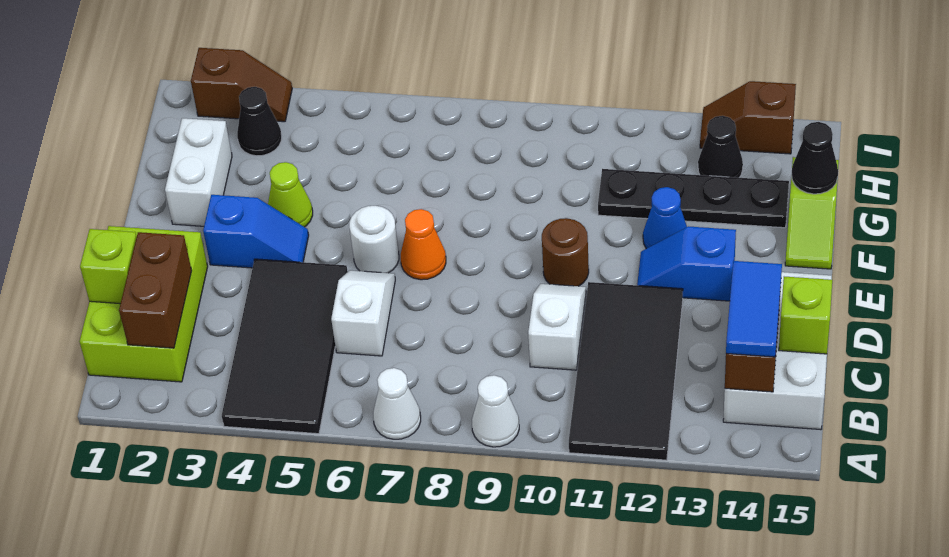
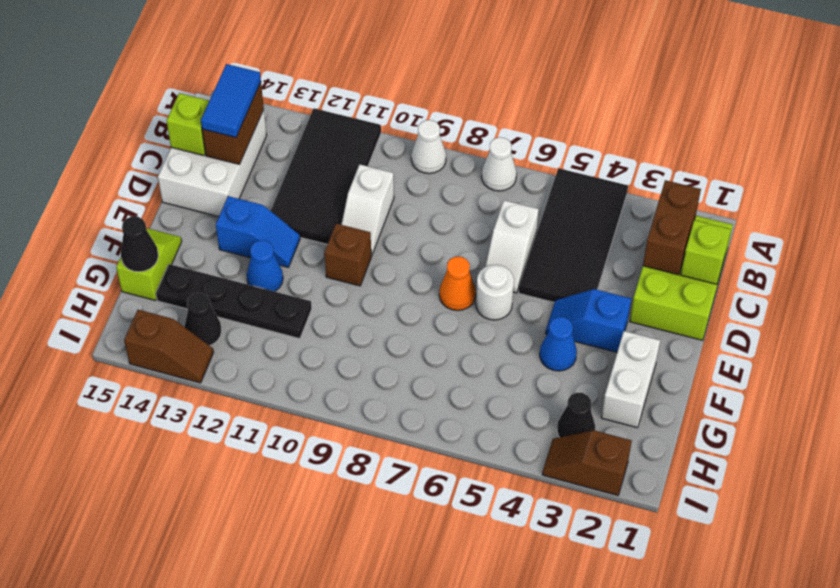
brown 1x1 round brick [542,218,589,286] -> brown 1x1 brick [324,224,371,286]
lime 1x1 cone [268,162,313,227] -> blue 1x1 cone [540,317,577,371]

